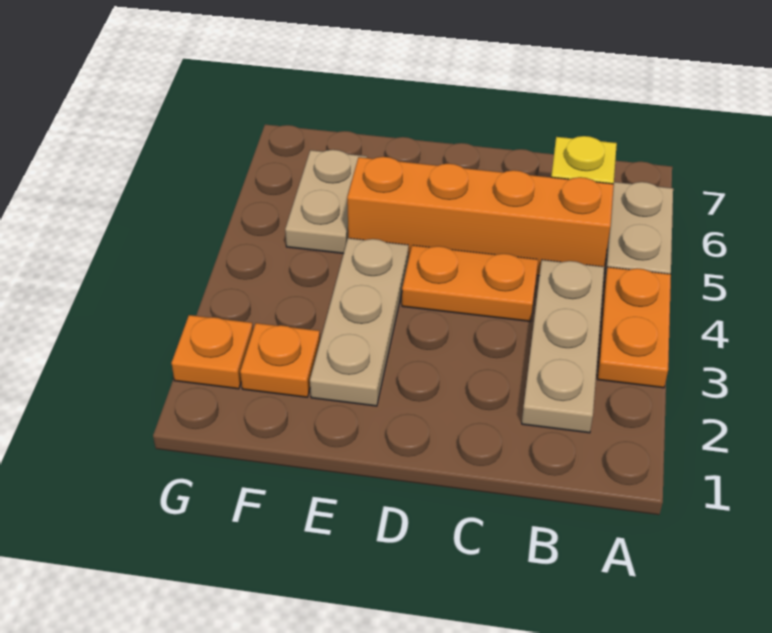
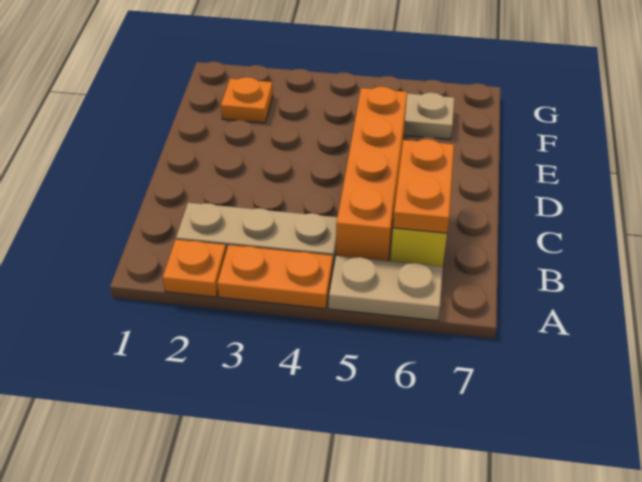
orange 1x2 plate [402,245,538,322] -> orange 1x2 plate moved to [393,139,454,233]
tan 1x3 plate [310,238,409,406] -> none
orange 1x1 plate [171,315,253,389] -> orange 1x1 plate moved to [162,240,226,297]

